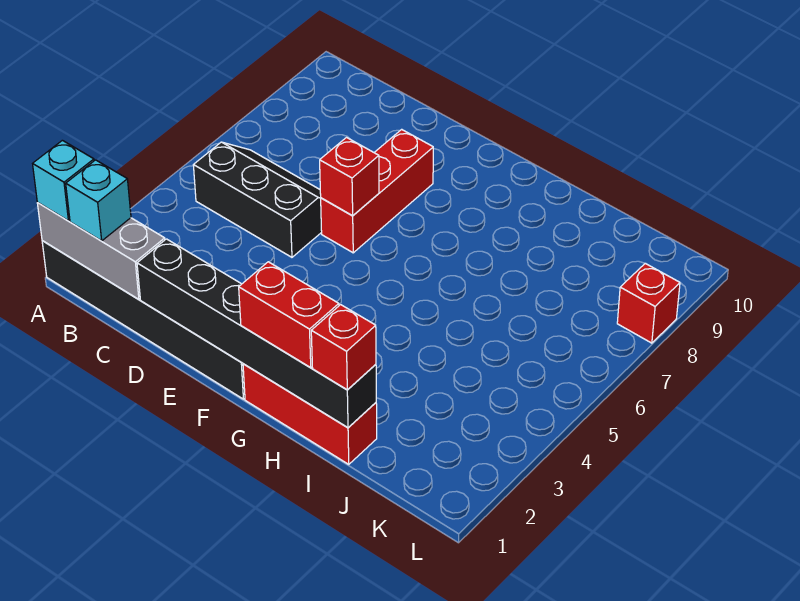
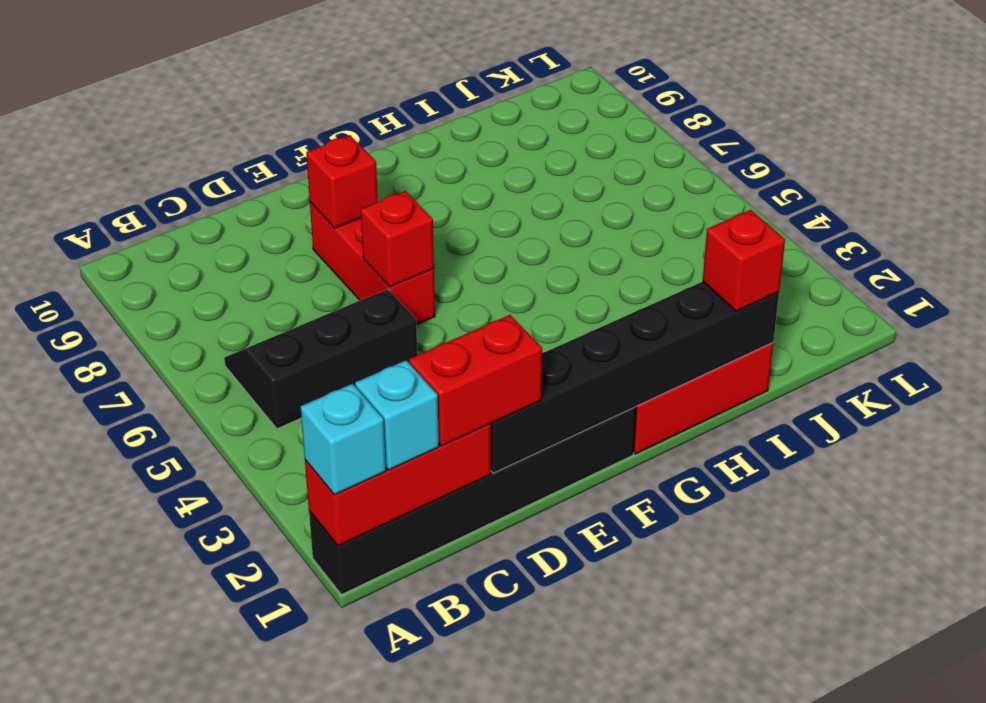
grey 1x3 brick [37,203,165,299] -> red 1x3 brick [305,424,491,546]
red 1x2 brick [239,262,339,368] -> red 1x2 brick moved to [409,315,542,446]
red 1x1 brick [617,263,680,343] -> red 1x1 brick moved to [306,135,378,228]

